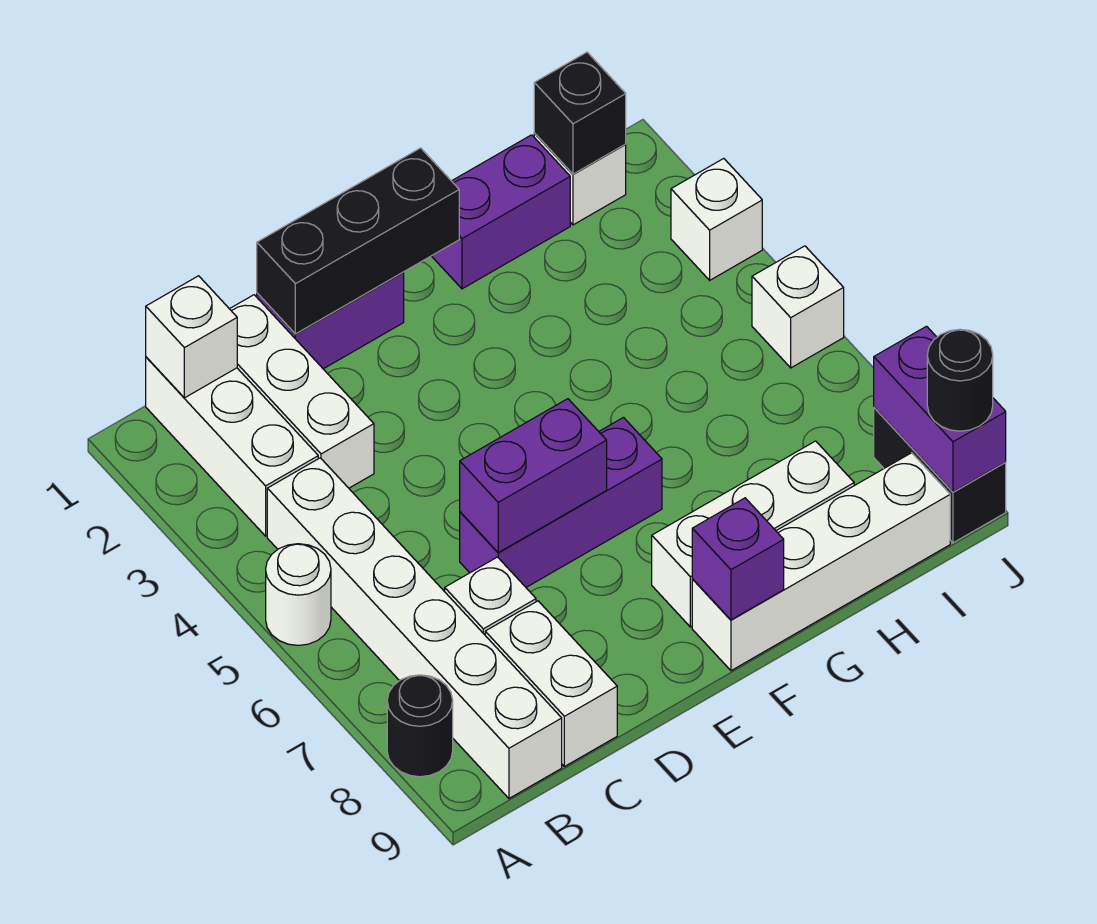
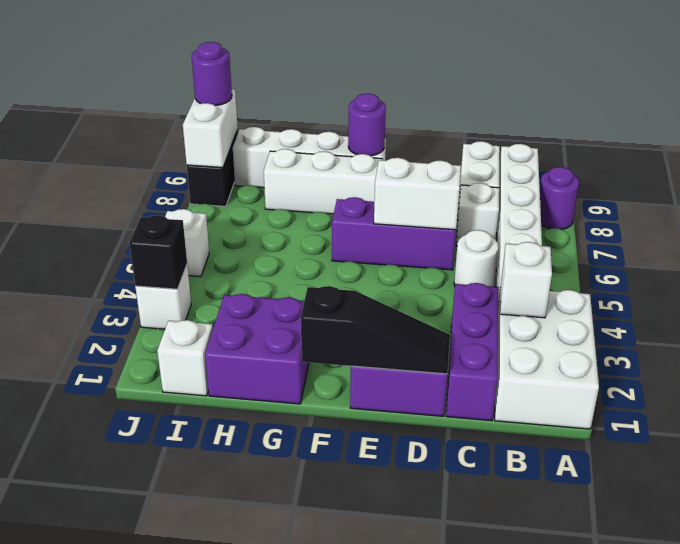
white 1x1 round brick [266,544,331,645] -> white 1x1 round brick moved to [454,230,499,287]
black 1x1 round brick [387,675,453,777] -> purple 1x1 round brick [540,167,579,229]
white 1x3 brick [146,357,318,536] -> white 2x3 brick [495,288,599,429]
white 1x1 brick [146,276,237,398] -> white 1x1 brick moved to [500,242,552,318]
white 1x3 brick [230,295,374,488] -> purple 1x3 brick [446,283,498,421]
black 1x3 brick [257,148,459,334] -> black 1x3 slope [301,286,450,374]
purple 1x2 brick [460,399,607,552] -> white 1x2 brick [374,158,461,230]
purple 1x1 brick [692,498,784,620] -> purple 1x1 round brick [348,94,386,156]
purple 1x2 brick [432,135,570,289] -> purple 2x2 brick [205,294,309,404]
black 1x1 brick [534,52,626,174] -> black 1x1 brick moved to [129,215,187,289]
purple 1x2 brick [874,326,1006,492] -> white 1x2 brick [183,89,238,168]
black 1x1 round brick [927,329,993,431] -> purple 1x1 round brick [192,42,232,106]

